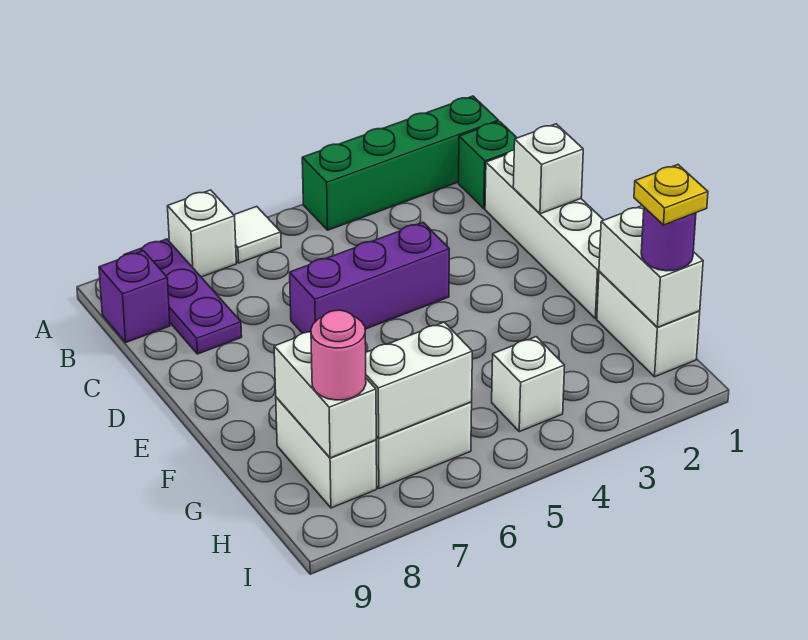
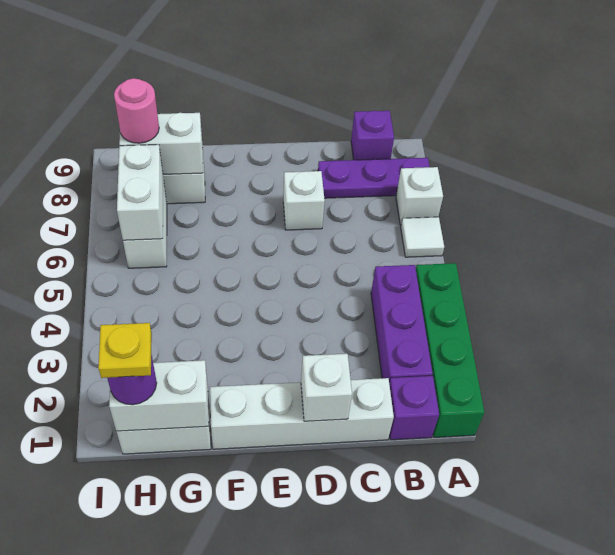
green 1x1 brick [458,121,517,209] -> purple 1x1 brick [389,376,439,440]
purple 1x3 brick [290,222,449,333] -> purple 1x3 brick moved to [371,265,433,383]
white 1x1 brick [492,337,565,432] -> white 1x1 brick moved to [283,171,325,230]

